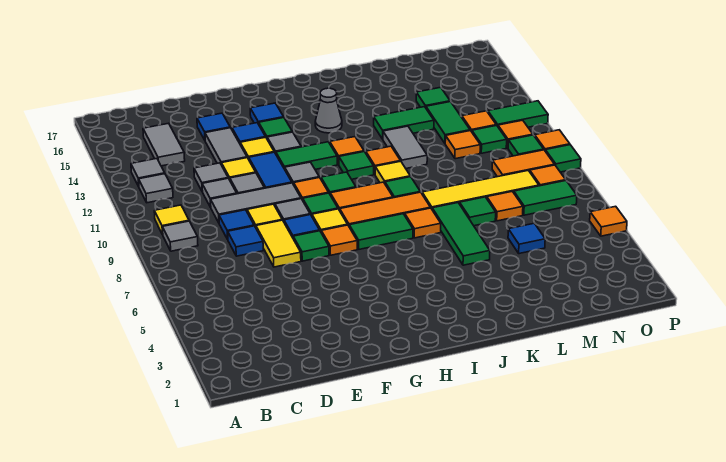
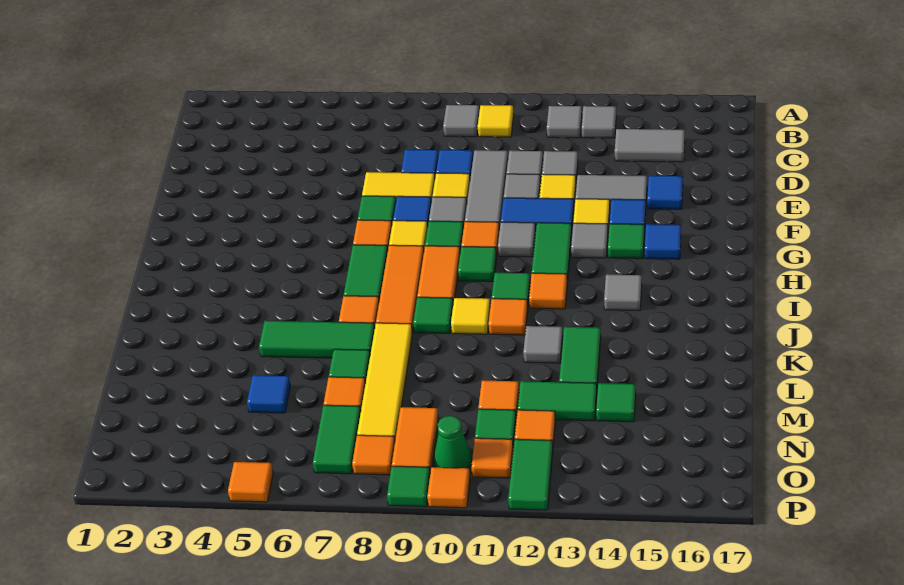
grey 1x1 cone [315,88,342,133] -> grey 1x1 tile [604,275,642,311]
grey 1x2 tile [383,126,427,168] -> grey 1x1 tile [523,326,563,363]
green 1x1 tile [508,135,544,156] -> green 1x1 cone [434,416,472,469]

